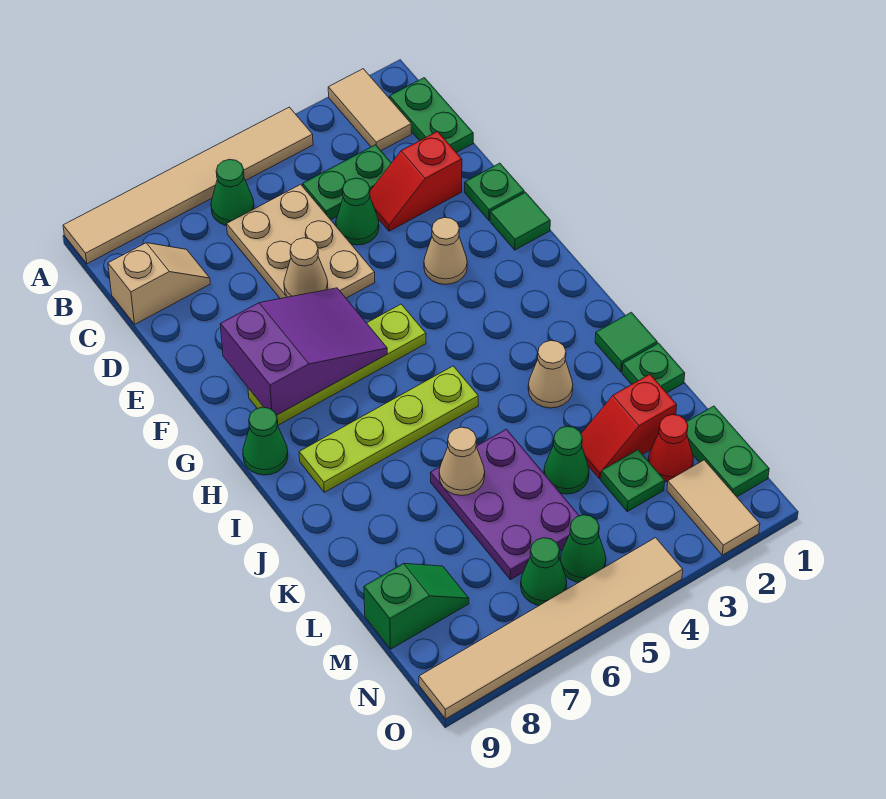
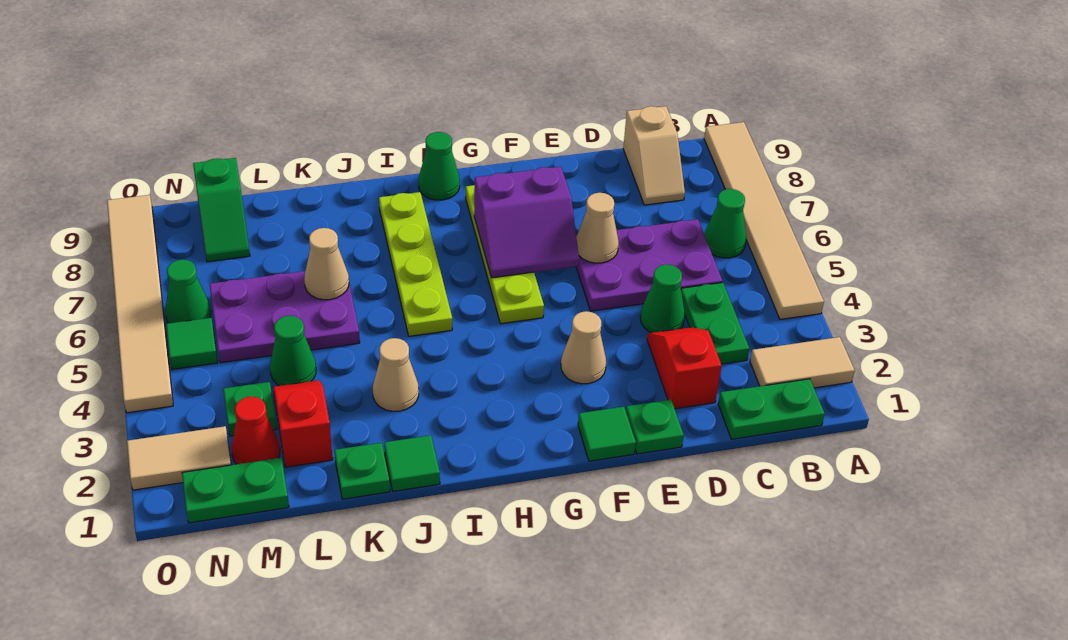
tan 2x3 plate [227,184,375,299] -> purple 2x3 plate [576,219,722,311]
purple 2x3 slope [220,288,387,415] -> purple 2x2 slope [474,167,579,278]
green 1x1 cone [560,515,606,582] -> green 1x1 tile [166,318,218,369]

